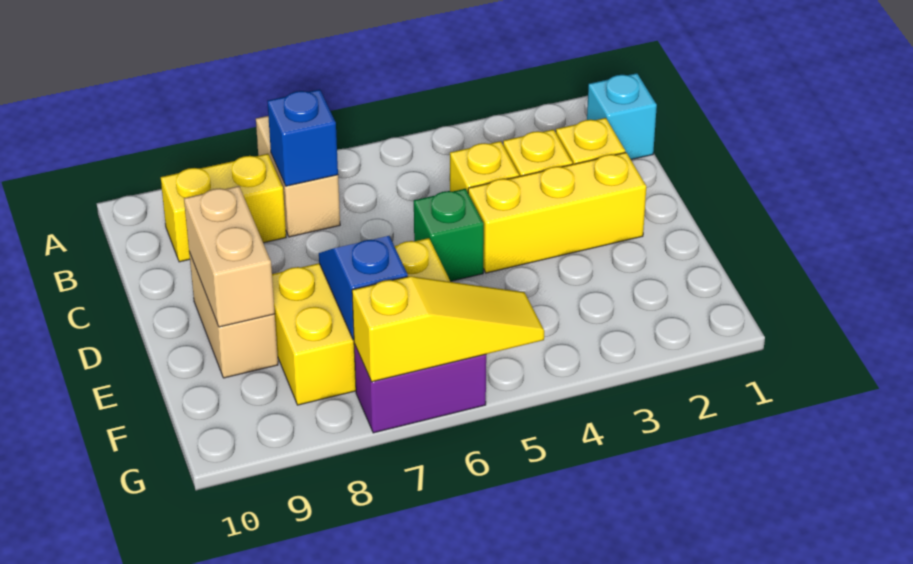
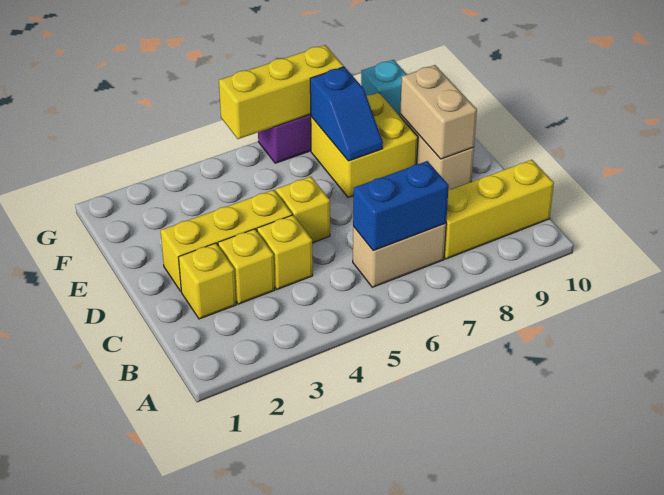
tan 1x2 brick [256,116,340,237] -> tan 1x2 brick turned to [353,223,446,287]
cyan 1x1 brick [587,73,657,160] -> cyan 1x1 brick moved to [361,60,407,116]
blue 1x1 brick [267,89,338,186] -> blue 1x2 brick [353,161,449,250]
yellow 1x2 brick [161,154,286,262] -> yellow 1x3 brick [444,160,554,259]
green 1x1 brick [414,189,484,281] -> yellow 1x1 brick [276,177,330,243]
yellow 2x3 brick [272,238,450,405] -> yellow 2x2 brick [311,93,418,198]
yellow 1x3 slope [352,276,544,382] -> yellow 1x3 brick [219,45,344,139]

